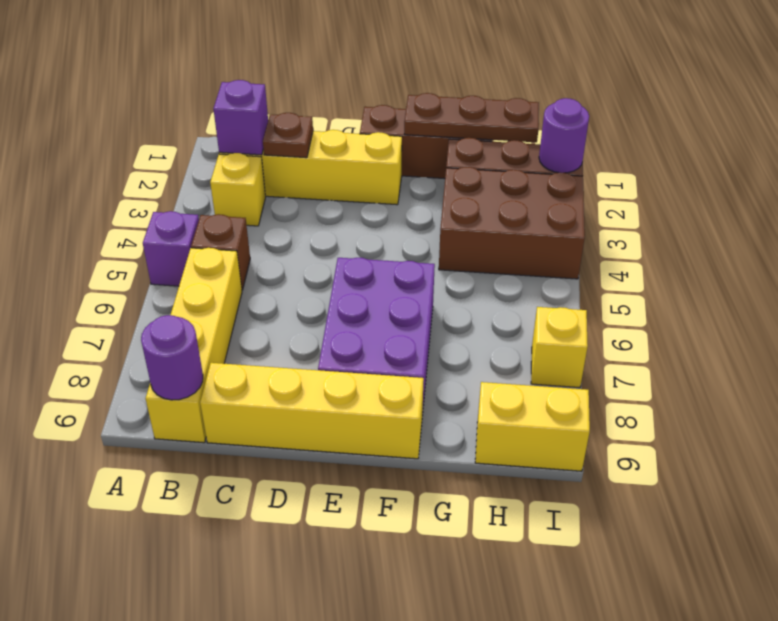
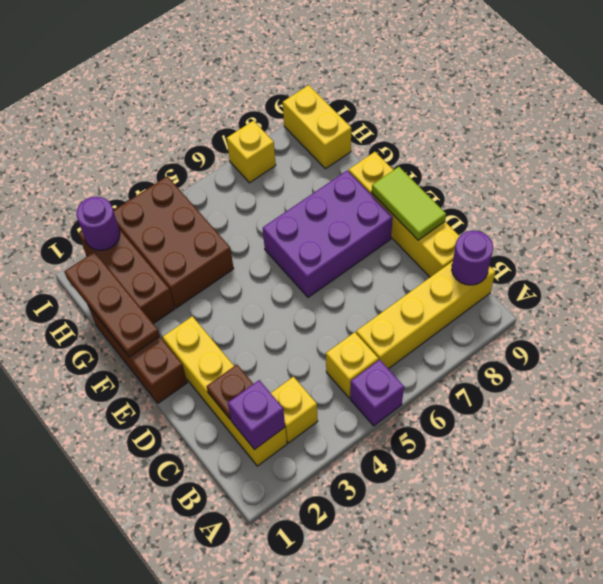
brown 1x1 brick [191,214,250,290] -> yellow 1x1 brick [326,332,379,398]
none -> lime 1x2 tile [372,167,446,240]

